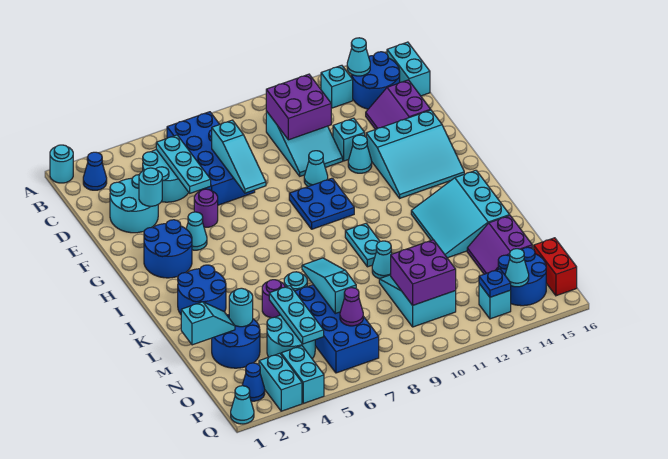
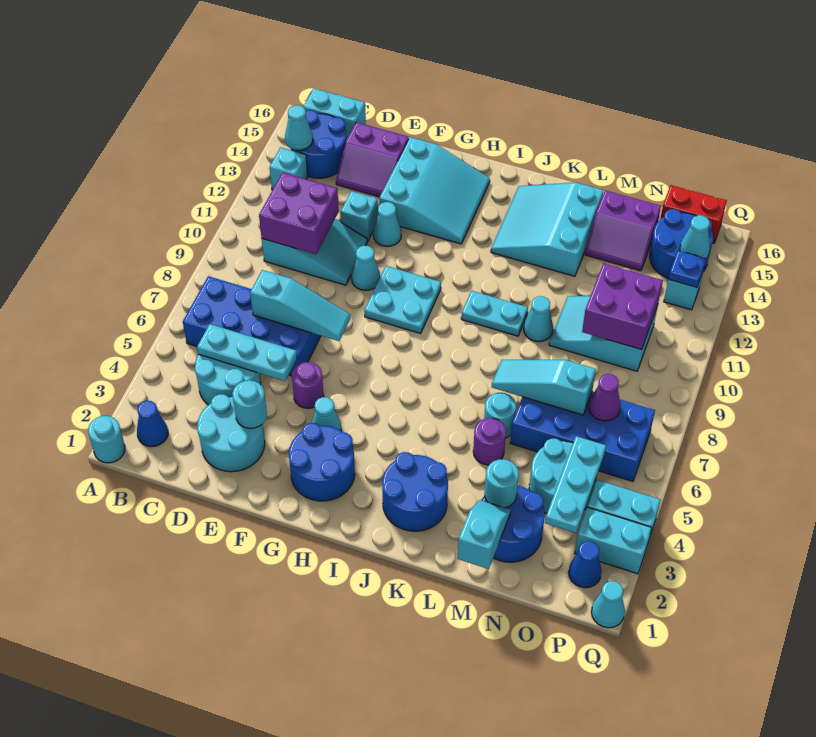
blue 2x2 plate [289,178,354,229] -> cyan 2x2 plate [364,266,441,334]
cyan 3x3 slope [411,170,510,258] -> cyan 3x3 slope turned to [491,182,604,276]
cyan 1x3 plate [269,286,324,344] -> cyan 1x3 plate turned to [545,436,606,533]

